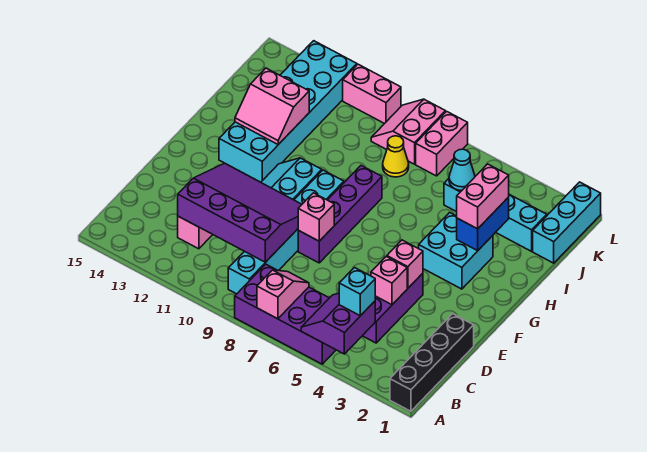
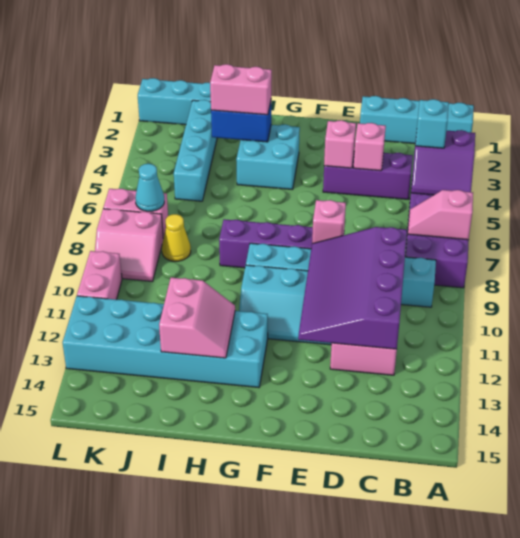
black 1x4 brick [390,314,474,411] -> cyan 1x4 brick [360,96,474,144]
cyan 1x1 cone [449,149,475,190] -> cyan 1x1 cone moved to [135,164,164,211]

